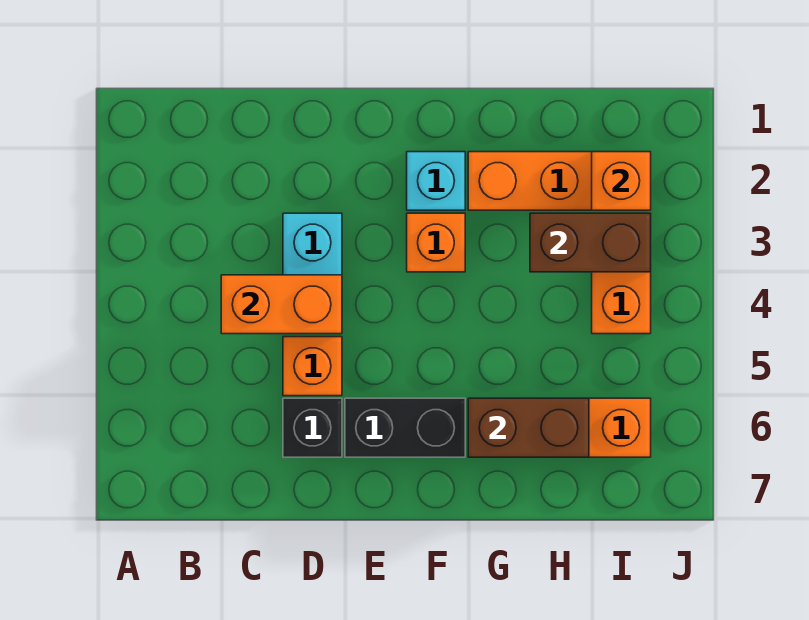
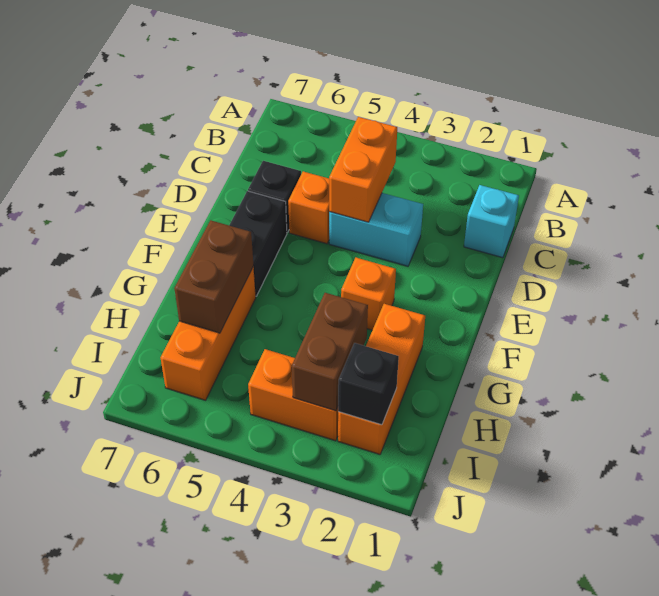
cyan 1x1 brick [407,152,465,210] -> cyan 1x1 brick moved to [464,185,519,258]
orange 1x1 brick [592,152,651,210] -> black 1x1 brick [338,343,399,425]

